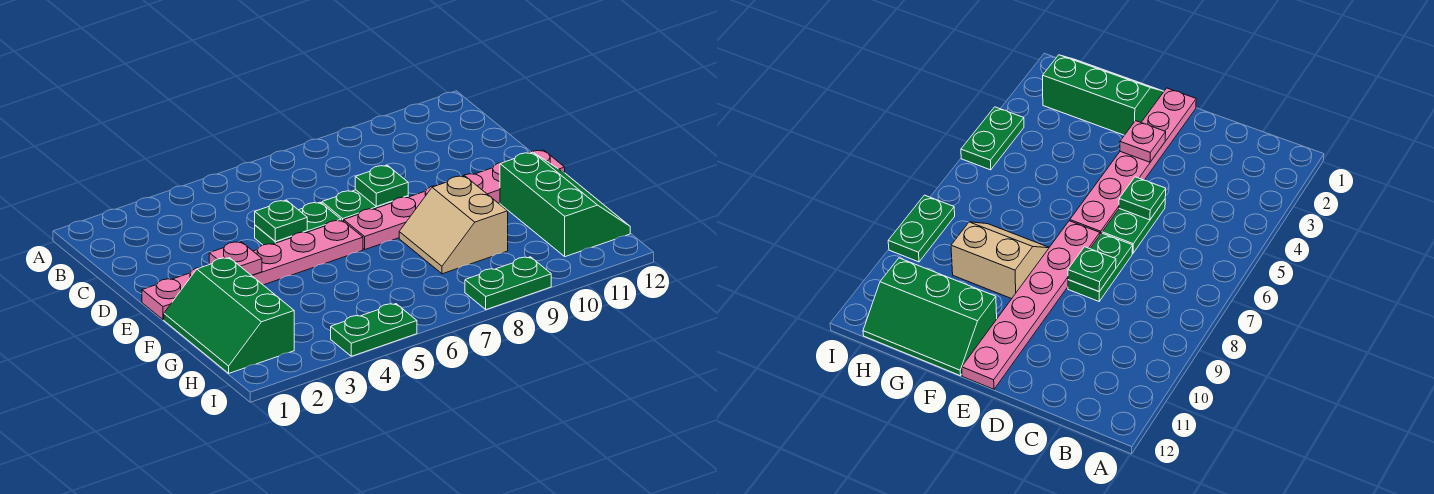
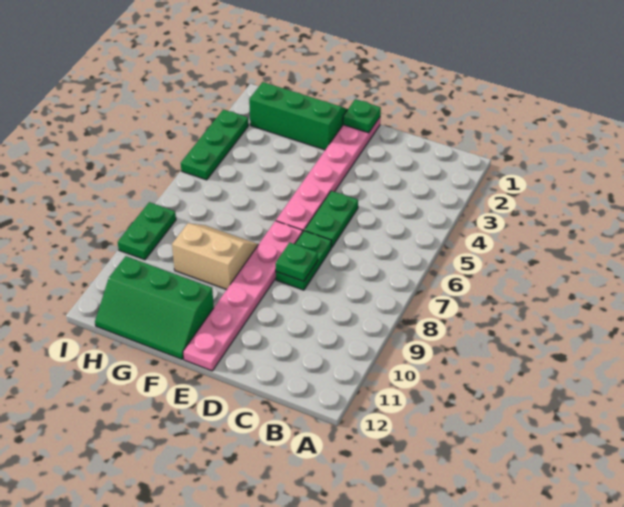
green 1x1 plate [255,200,307,242] -> green 1x1 plate moved to [343,99,381,133]
pink 1x1 plate [209,242,262,276] -> none
green 1x2 plate [331,304,417,356] -> green 1x3 plate [181,109,248,180]

